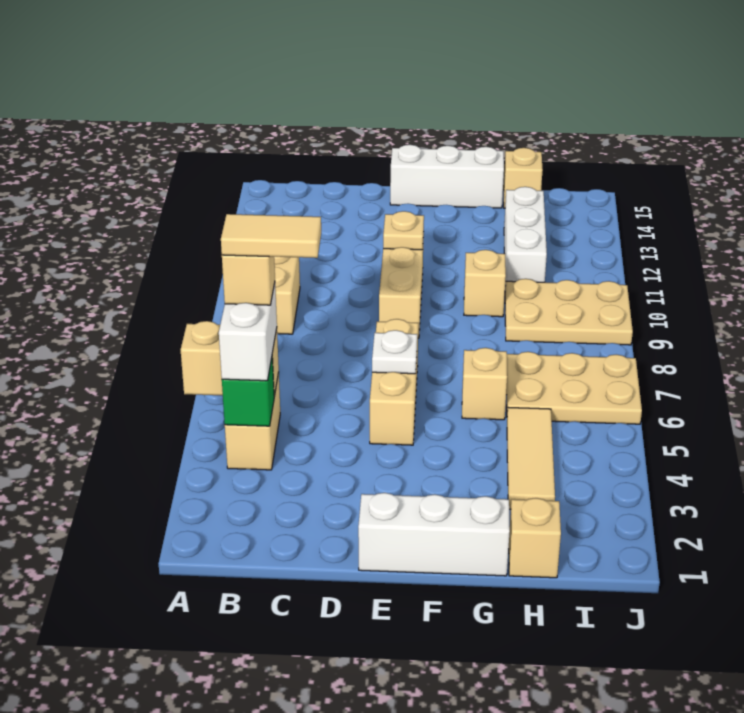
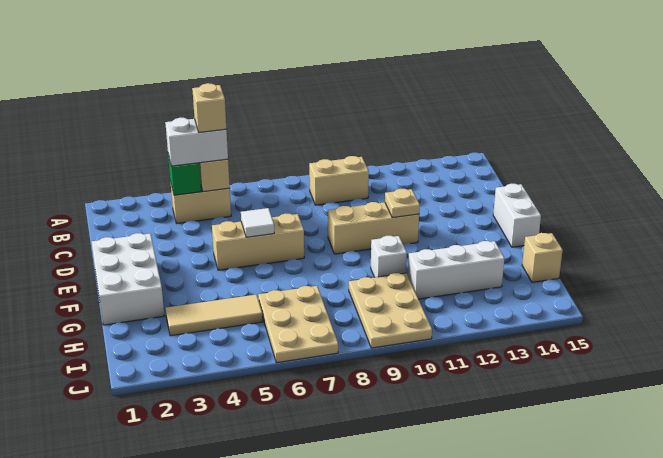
tan 1x2 tile [221,214,321,258] -> none
white 1x3 brick [358,493,510,576] -> white 2x3 brick [92,233,164,325]
white 1x1 plate [372,330,417,374] -> white 1x1 tile [241,208,274,237]
white 1x3 brick [390,145,504,208] -> white 1x2 brick [493,184,541,247]
tan 1x1 brick [462,348,507,420] -> none
tan 1x1 brick [464,250,506,317] -> white 1x1 brick [371,236,407,277]
tan 1x1 brick [509,498,561,578] -> none

